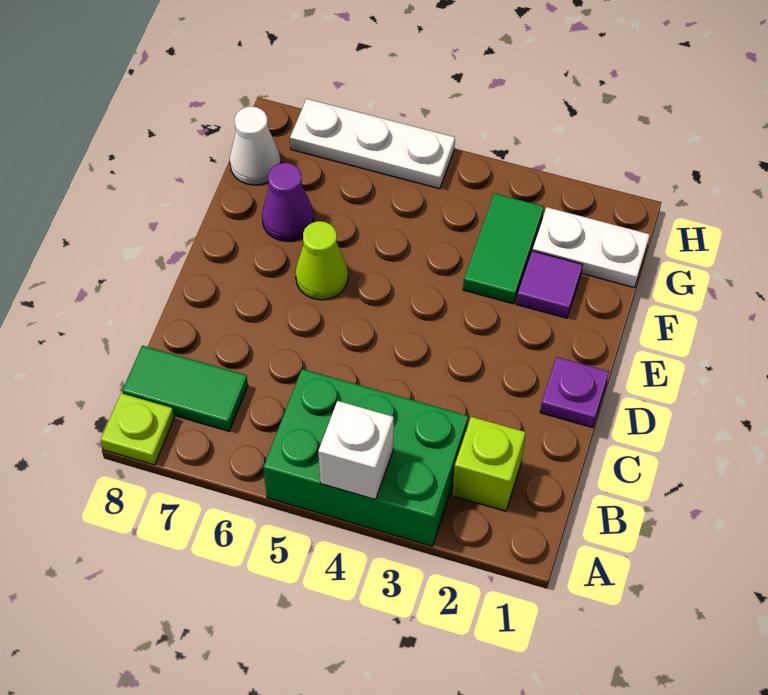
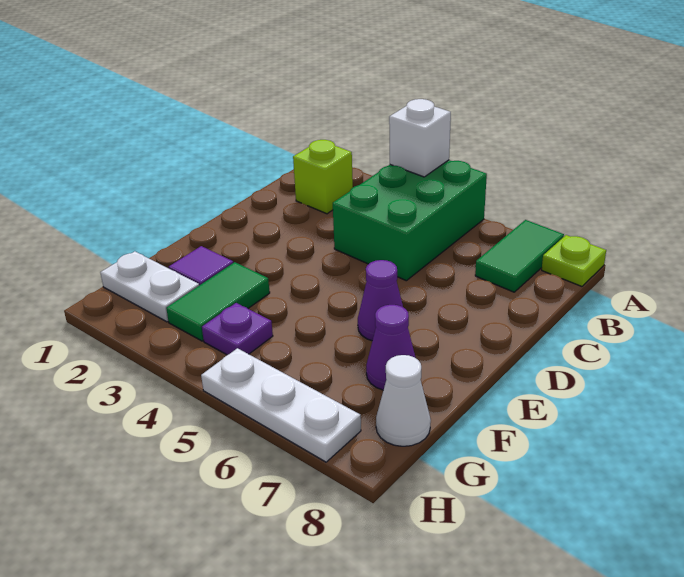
green 2x3 brick [263,369,468,546] -> green 2x3 brick turned to [333,160,487,281]
green 1x2 tile [122,346,248,431] -> green 1x2 tile turned to [475,220,564,292]
purple 1x1 plate [540,357,609,428] -> purple 1x1 plate moved to [202,303,273,355]
lime 1x1 cone [295,221,348,300] -> purple 1x1 cone [358,260,403,341]

